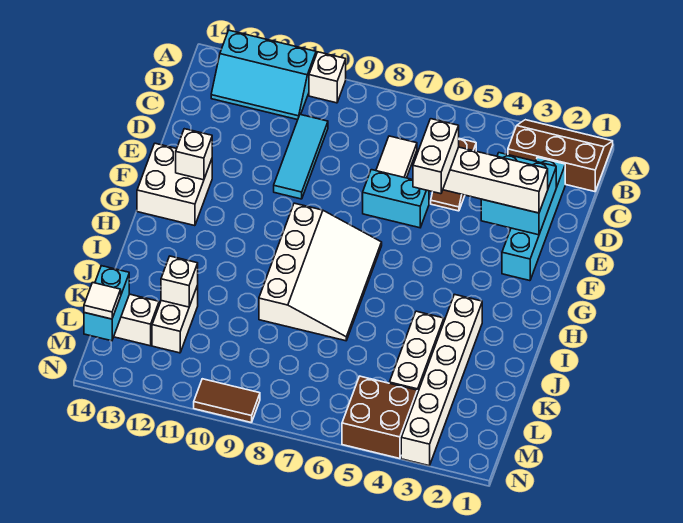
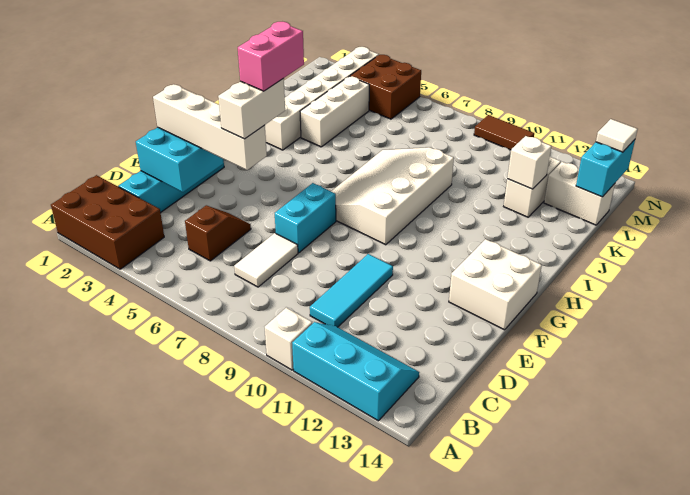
brown 2x3 slope [508,120,613,192] -> brown 2x3 brick [51,175,164,269]
cyan 1x2 brick [363,170,429,228] -> cyan 1x2 brick turned to [275,183,336,253]
none -> pink 1x2 brick [238,22,304,91]
white 1x1 brick [176,129,212,180] -> none

